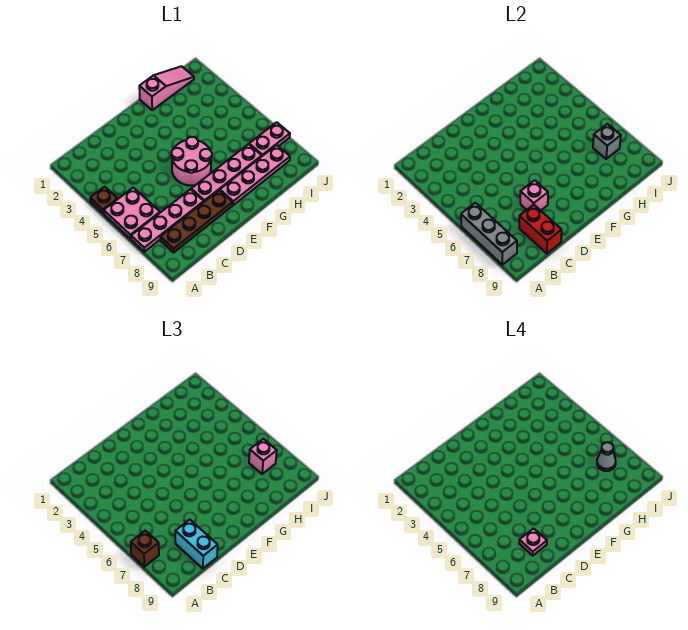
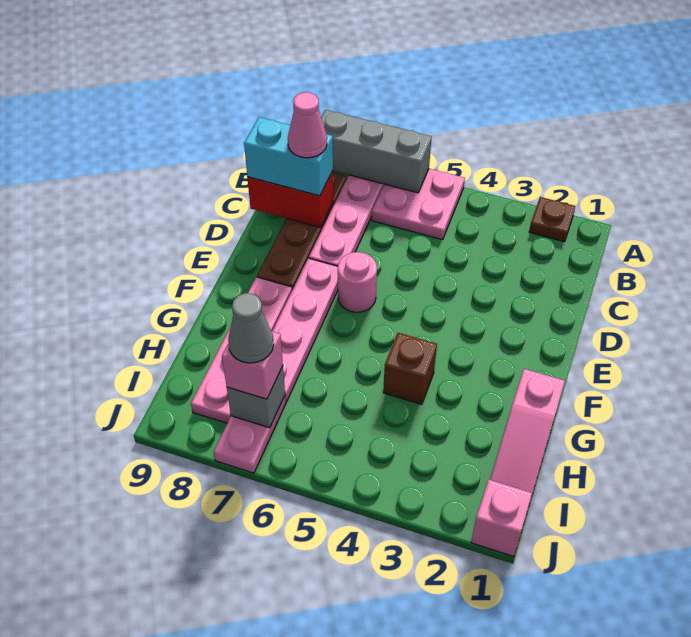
brown 1x1 plate [90,187,117,213] -> brown 1x1 plate moved to [529,197,575,242]
brown 1x1 brick [131,530,159,567] -> brown 1x1 brick moved to [383,333,437,404]
pink 1x1 plate [519,528,547,556] -> pink 1x1 cone [288,92,327,158]
pink 1x1 brick [520,180,548,210] -> pink 1x1 brick moved to [471,480,532,557]
pink 2x2 round brick [171,137,212,185] -> pink 1x1 round brick [338,252,377,312]

